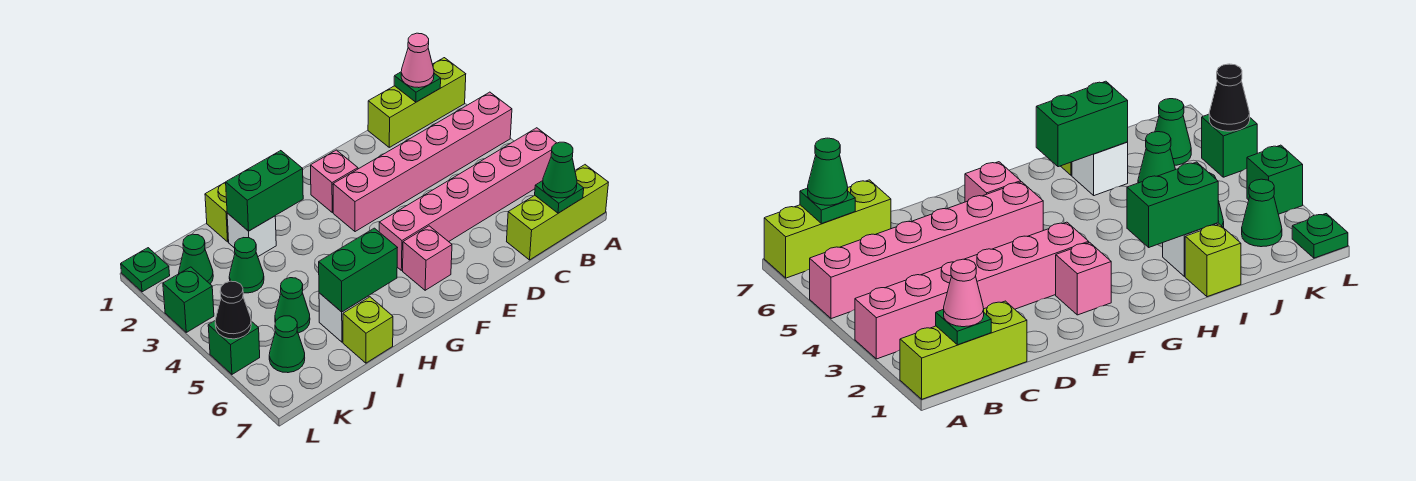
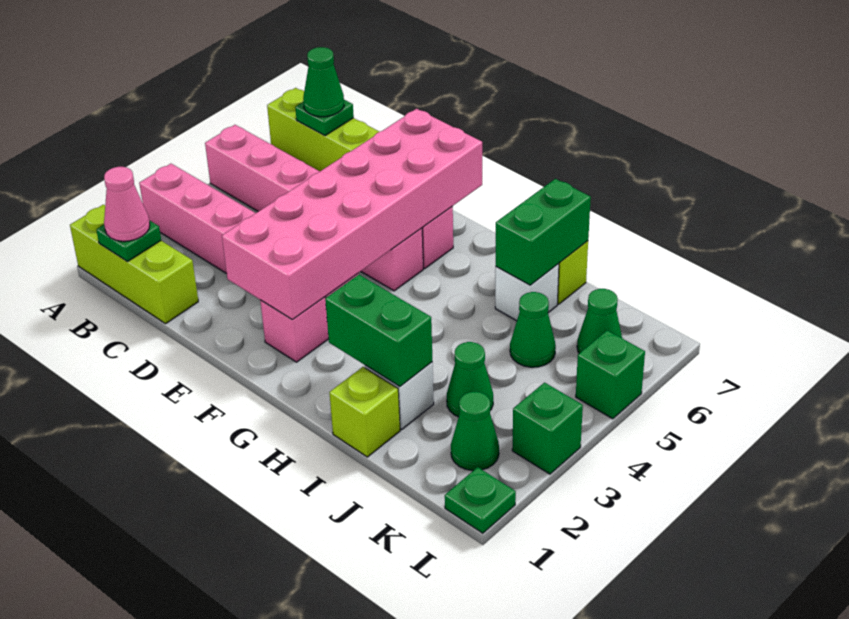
none -> pink 2x6 brick [222,109,482,319]
green 1x2 brick [319,228,397,312] -> green 1x2 brick turned to [496,179,591,285]
black 1x1 cone [215,281,251,339] -> none

